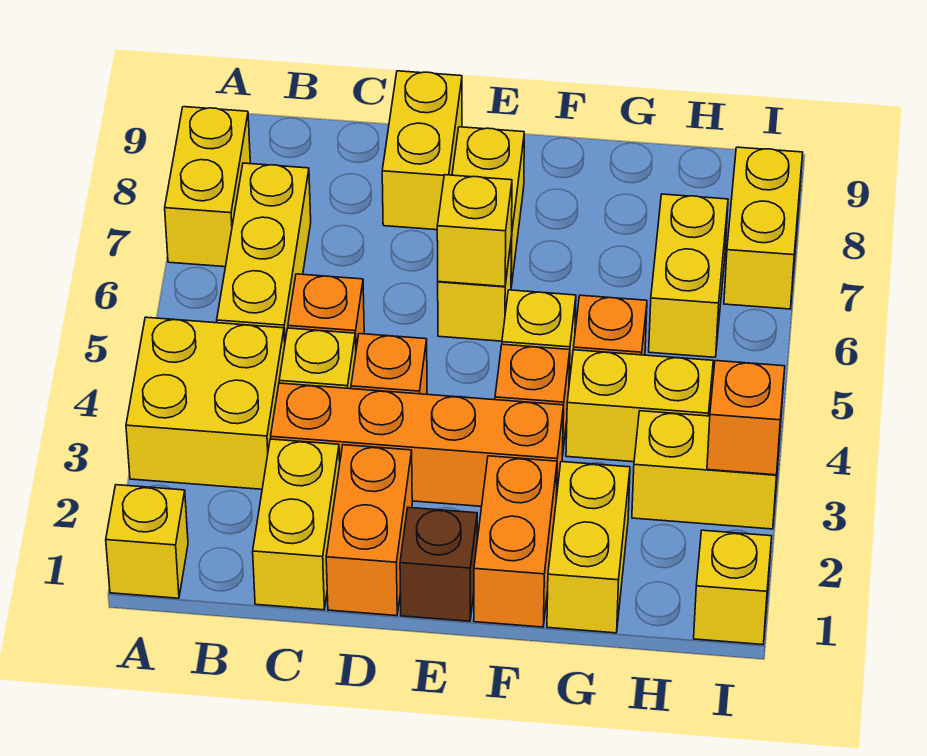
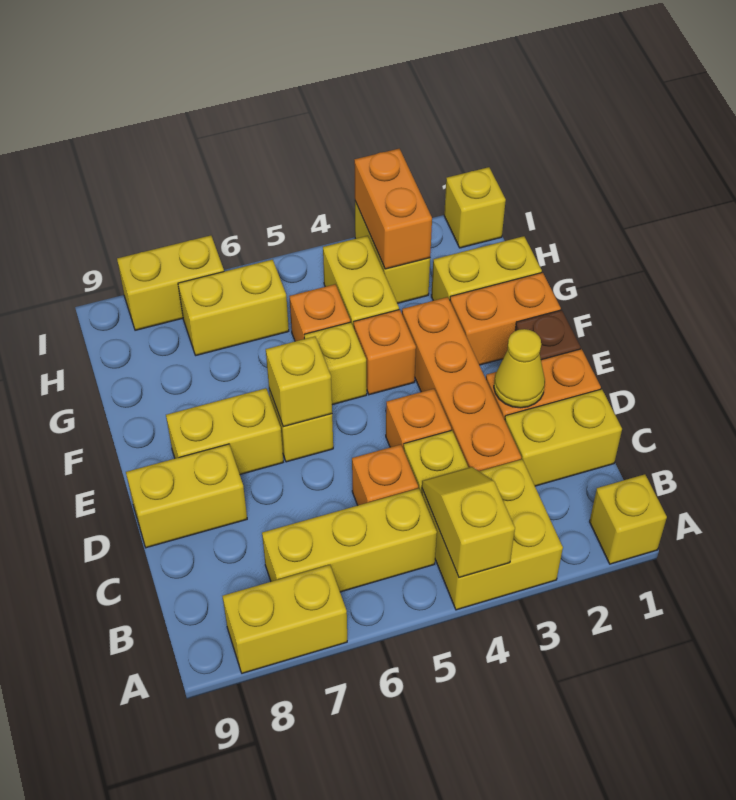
none -> yellow 1x2 slope [422,467,515,578]
none -> yellow 1x1 cone [494,329,545,408]
orange 1x1 brick [707,361,785,475] -> orange 1x2 brick [354,149,432,269]

